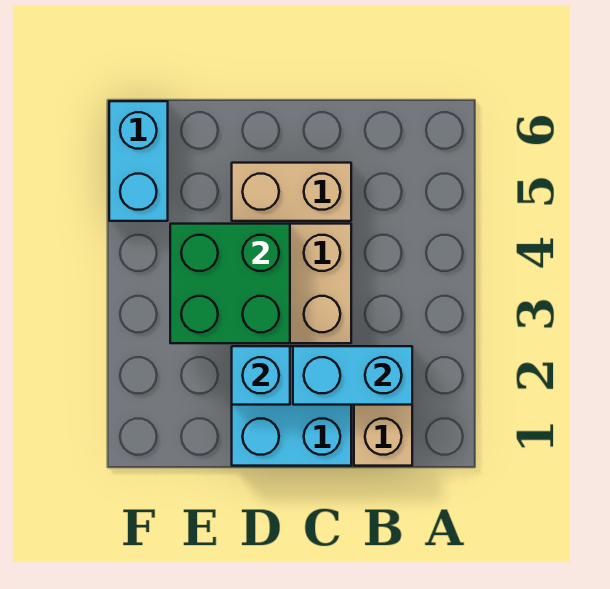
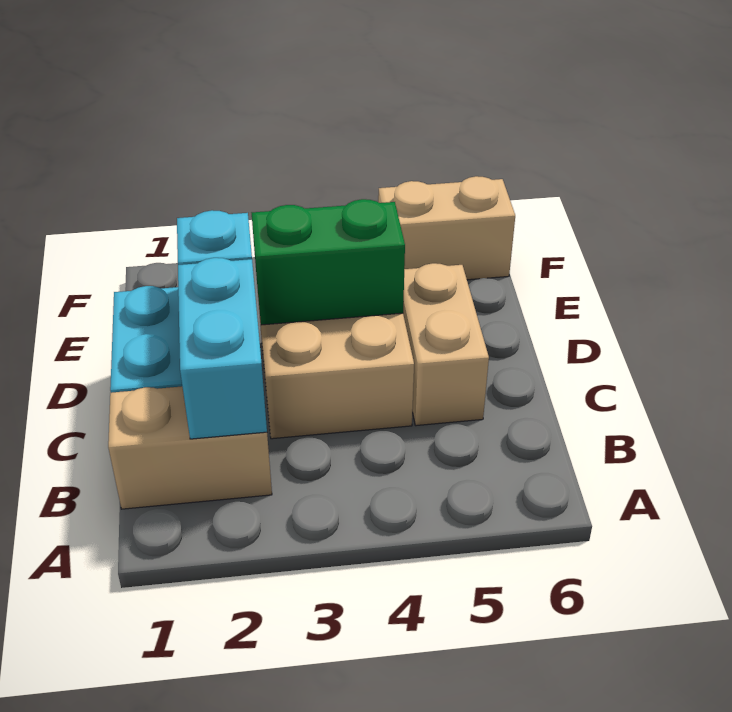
green 2x2 brick [170,224,290,343] -> green 1x2 brick [252,199,405,325]
cyan 1x2 brick [109,101,168,221] -> tan 1x2 brick [378,176,515,280]

